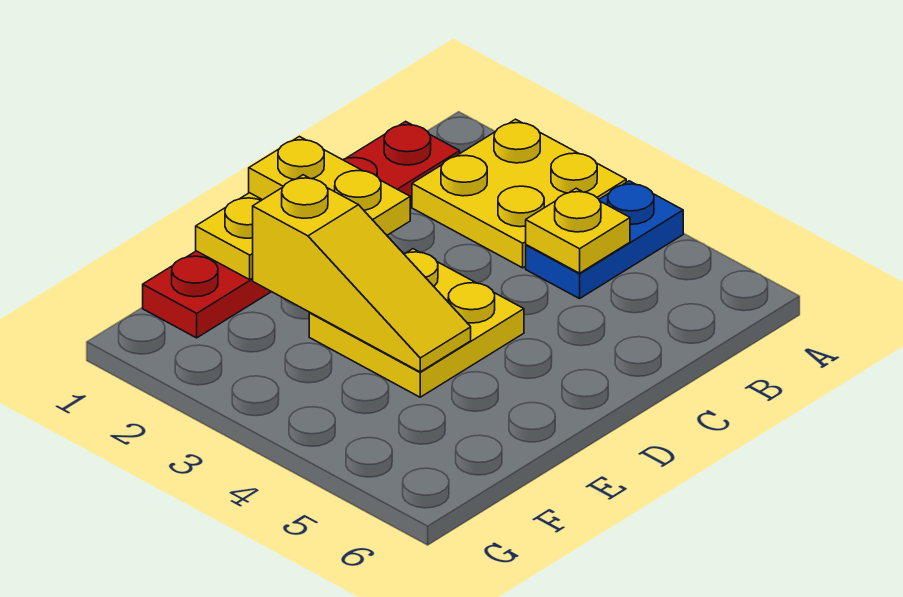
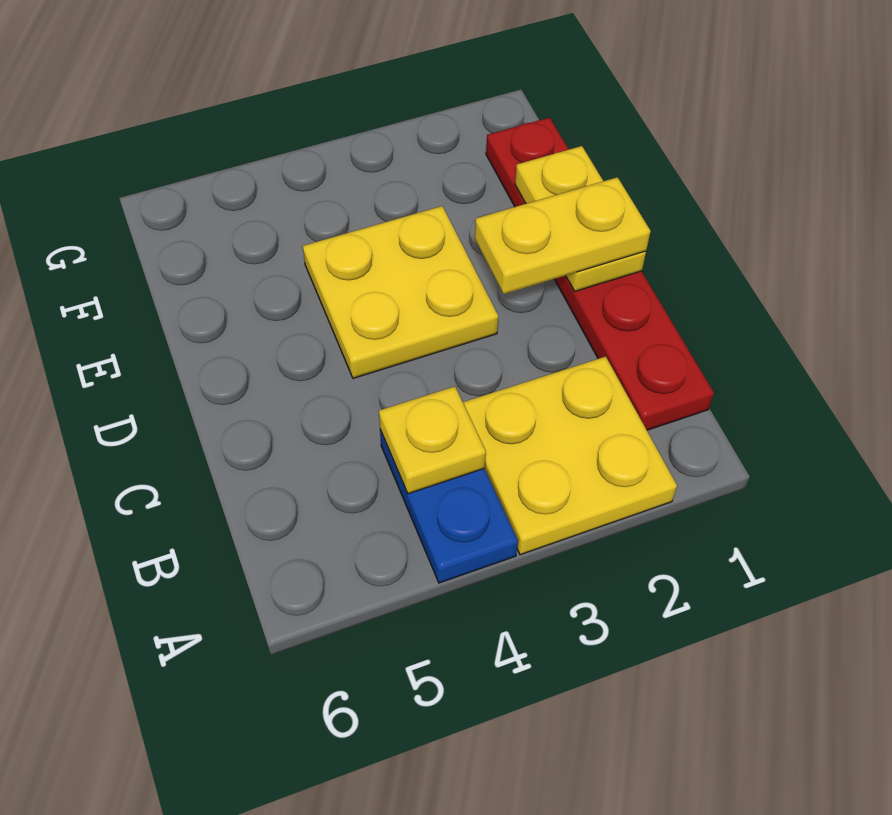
yellow 1x3 slope [253,175,471,372] -> none

